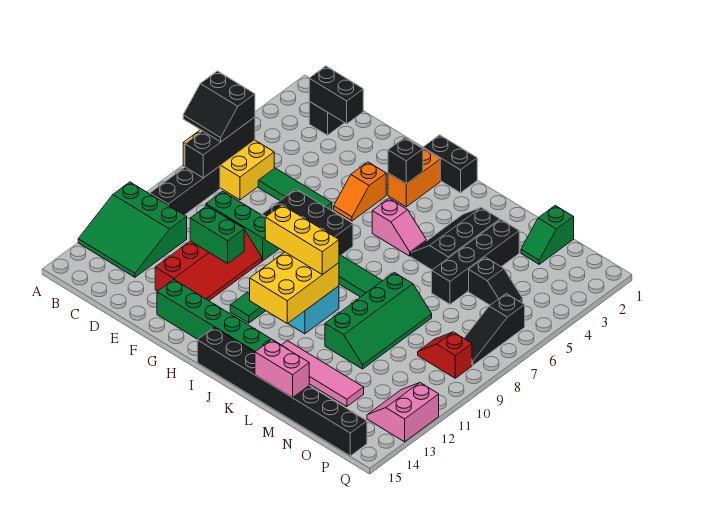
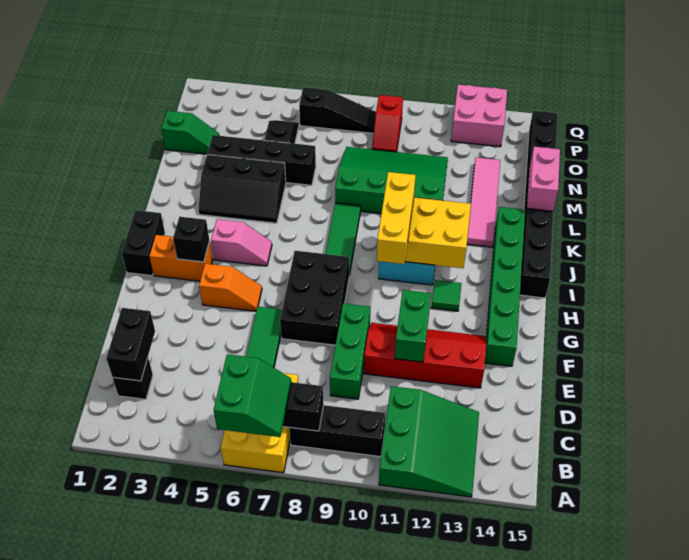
black 2x2 slope [183,71,255,142] -> green 2x2 slope [214,354,291,437]
pink 1x2 slope [372,199,426,256] -> pink 1x2 slope turned to [211,219,272,266]
green 2x4 slope [325,272,432,369] -> green 3x4 slope [335,147,448,214]
pink 2x2 slope [367,383,439,442] -> pink 2x2 brick [451,85,507,147]

